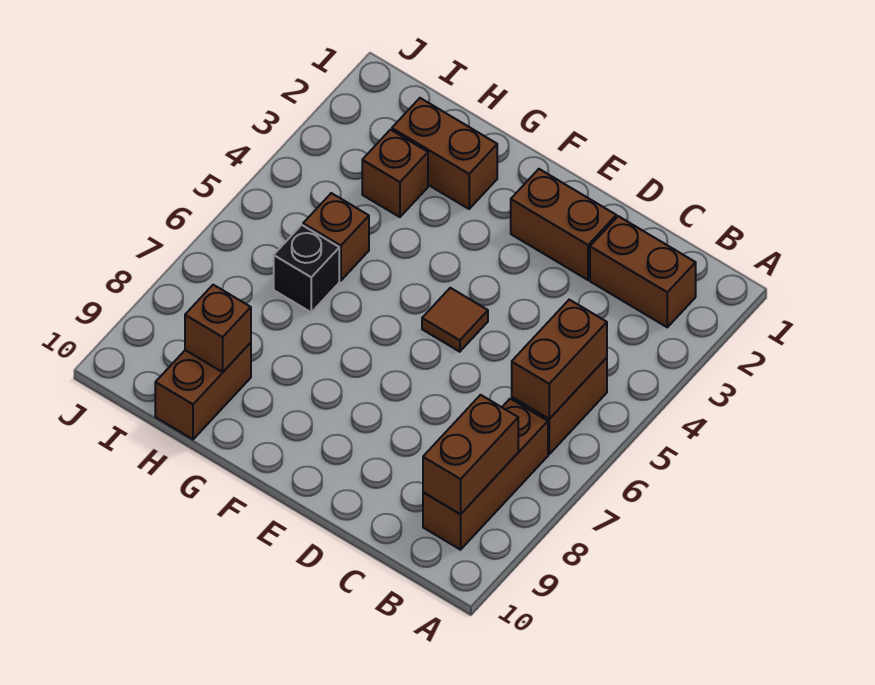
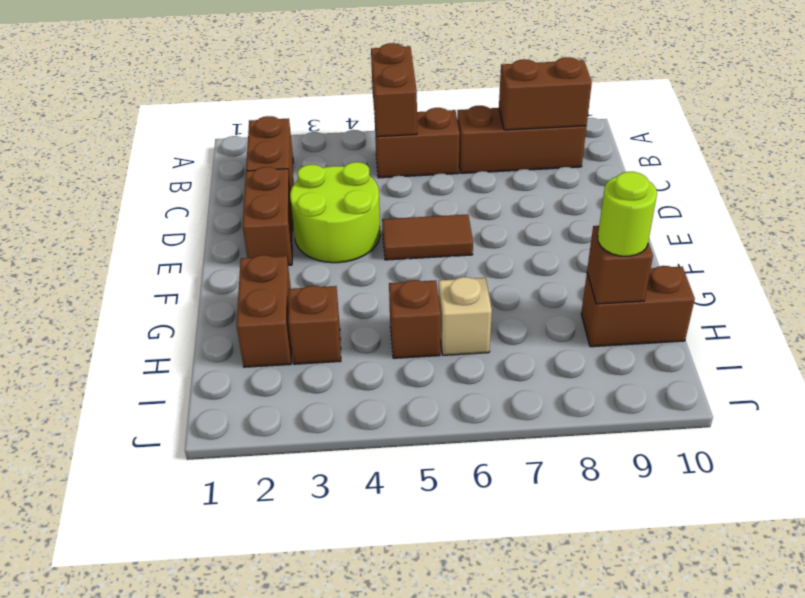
brown 1x2 brick [512,300,607,419] -> brown 1x2 brick turned to [371,43,417,137]
none -> lime 2x2 round brick [290,162,380,263]
brown 1x1 tile [422,288,488,352] -> brown 1x2 tile [382,215,473,260]
black 1x1 brick [274,225,339,312] -> tan 1x1 brick [438,277,492,355]
none -> lime 1x1 round brick [598,172,657,256]

